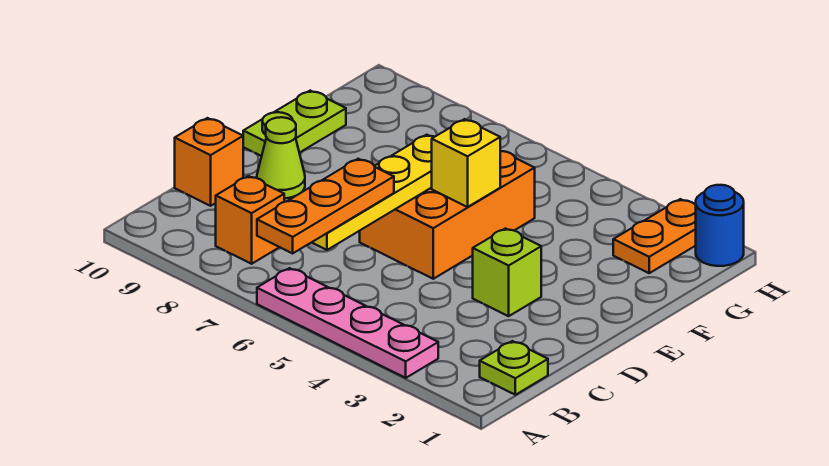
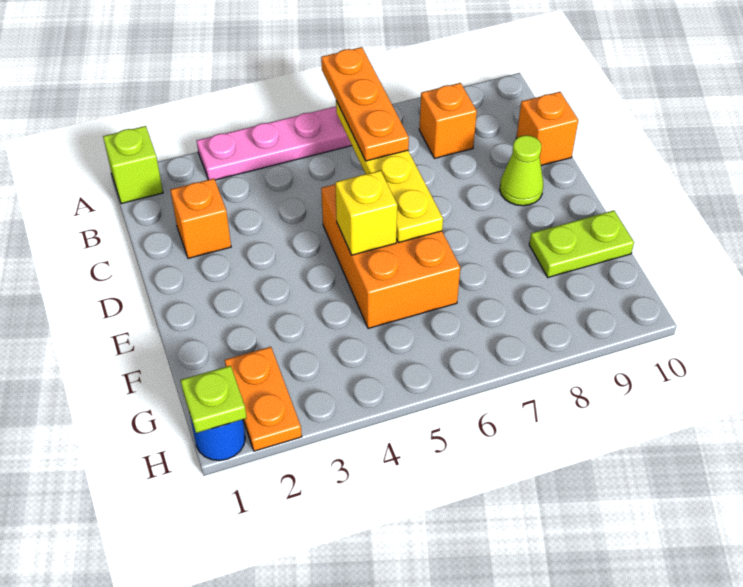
lime 1x1 plate [480,341,548,395] -> lime 1x1 plate moved to [181,366,247,433]
none -> orange 1x1 brick [171,179,231,258]
lime 1x1 brick [473,229,541,316] -> lime 1x1 brick moved to [103,126,163,204]
lime 1x2 plate [243,91,346,156] -> lime 1x2 plate turned to [529,210,634,277]

